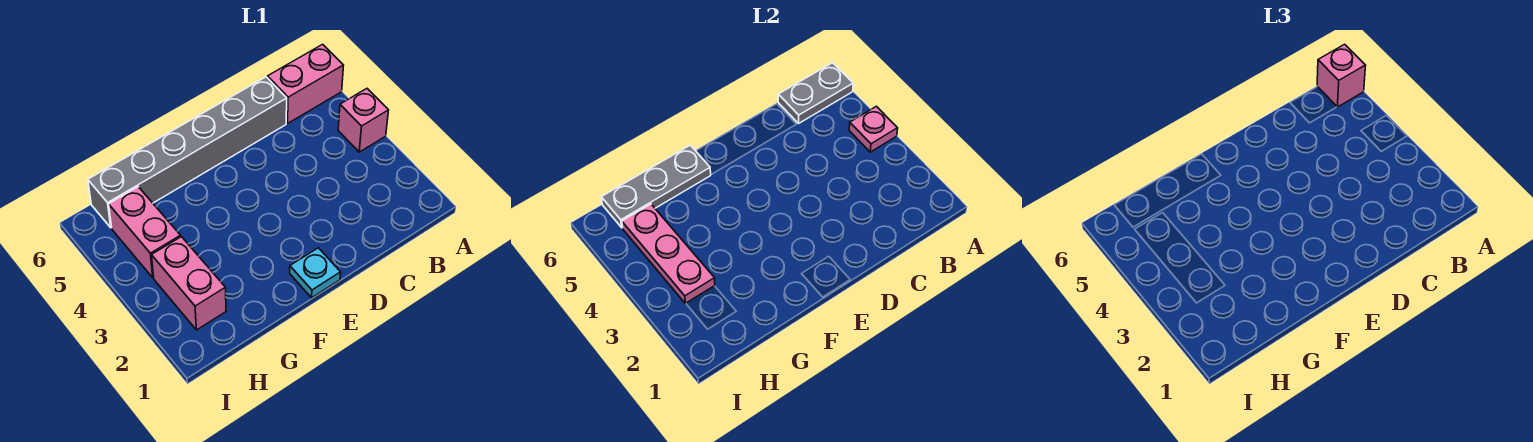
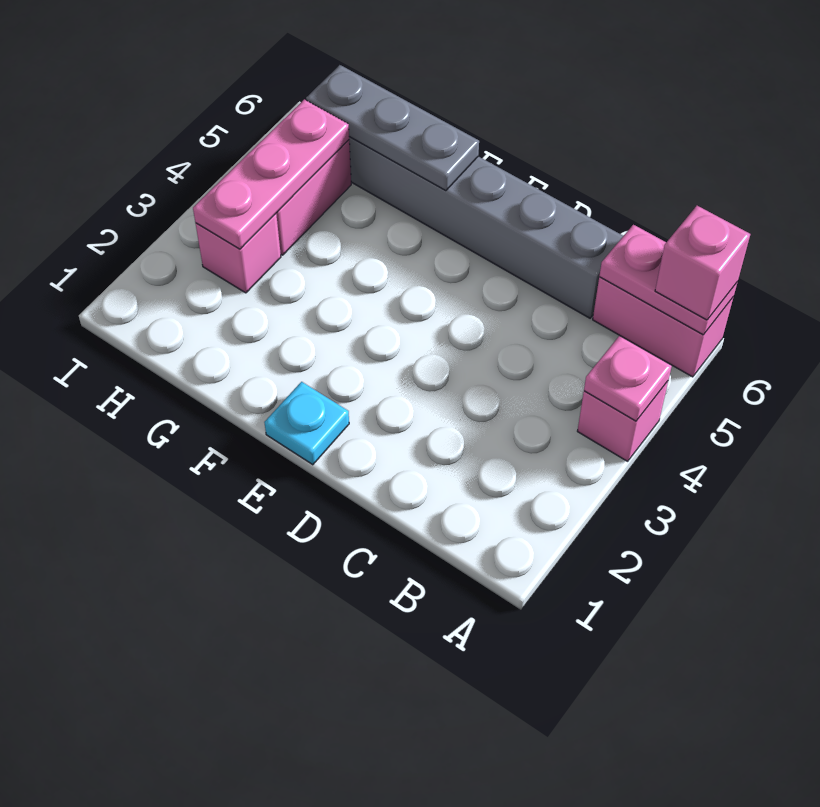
grey 1x2 plate [778,63,853,123] -> pink 1x2 plate [599,225,737,335]
pink 1x2 brick [152,237,226,330] -> pink 1x1 brick [196,214,281,293]

